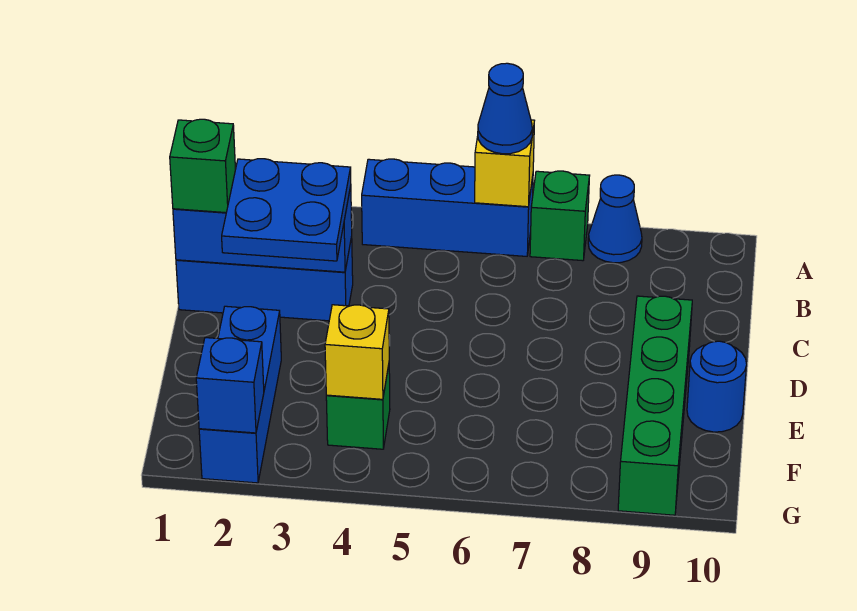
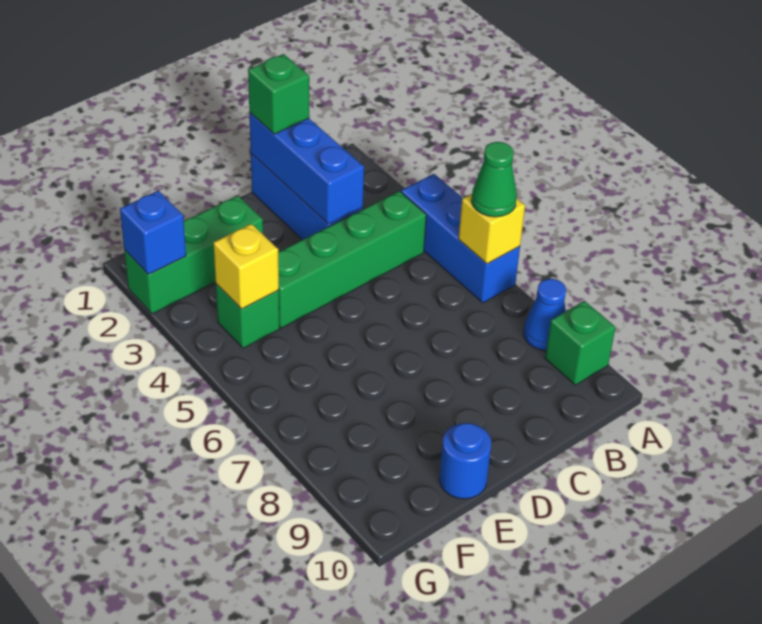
blue 1x1 cone [478,63,532,154] -> green 1x1 cone [471,142,517,217]
green 1x1 brick [530,171,590,261] -> green 1x1 brick moved to [545,301,615,385]
blue 2x2 plate [222,159,351,261] -> none
green 1x4 brick [618,296,692,515] -> green 1x4 brick moved to [278,191,426,328]
blue 1x3 brick [199,306,281,483] -> green 1x3 brick [124,196,263,314]

